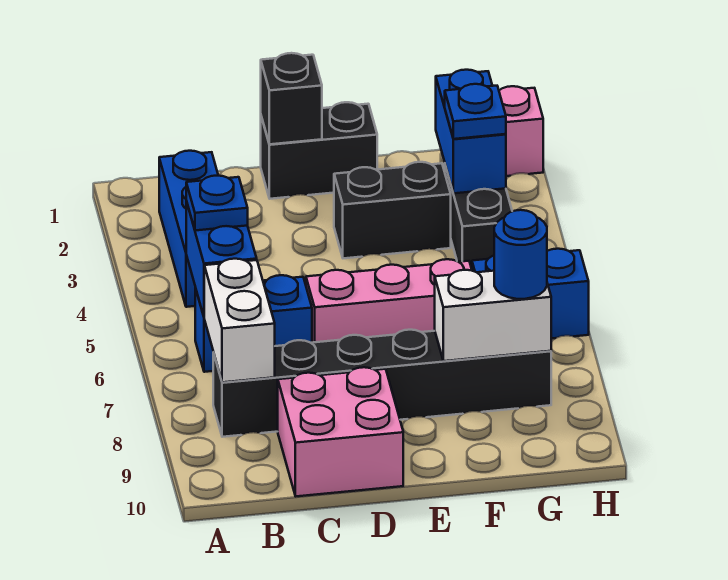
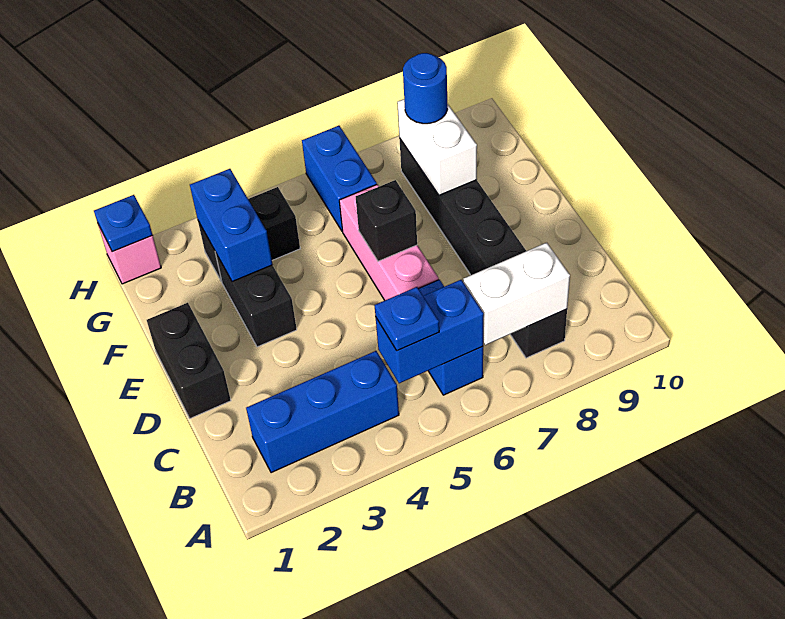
pink 2x2 brick [278,367,403,496] -> none
black 1x1 brick [261,53,322,144] -> black 1x1 brick moved to [356,180,417,261]
blue 1x2 brick [436,70,506,193] -> blue 1x2 brick turned to [190,169,272,282]
blue 1x1 plate [445,84,506,139] -> blue 1x1 plate moved to [94,195,152,252]

